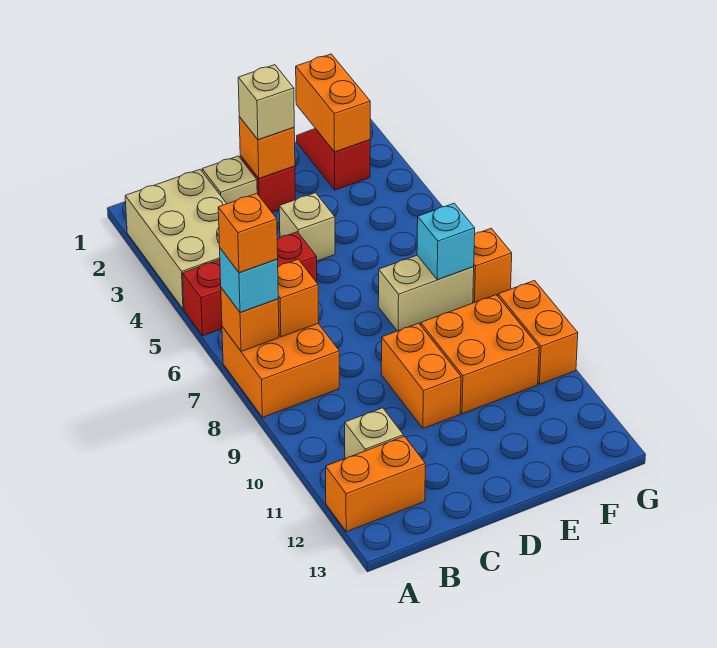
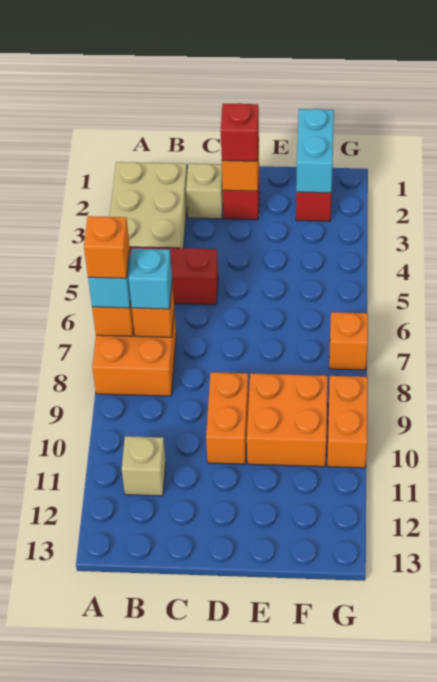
orange 1x2 brick [326,436,425,532] -> none
tan 1x1 brick [238,65,294,140] -> red 1x1 brick [221,103,259,161]
tan 1x1 brick [279,193,335,261] -> none
tan 1x2 brick [378,255,474,331] -> none
orange 1x2 brick [296,54,370,152] -> cyan 1x2 brick [296,109,334,193]
cyan 1x1 brick [417,203,475,280] -> cyan 1x1 brick moved to [129,249,172,309]

